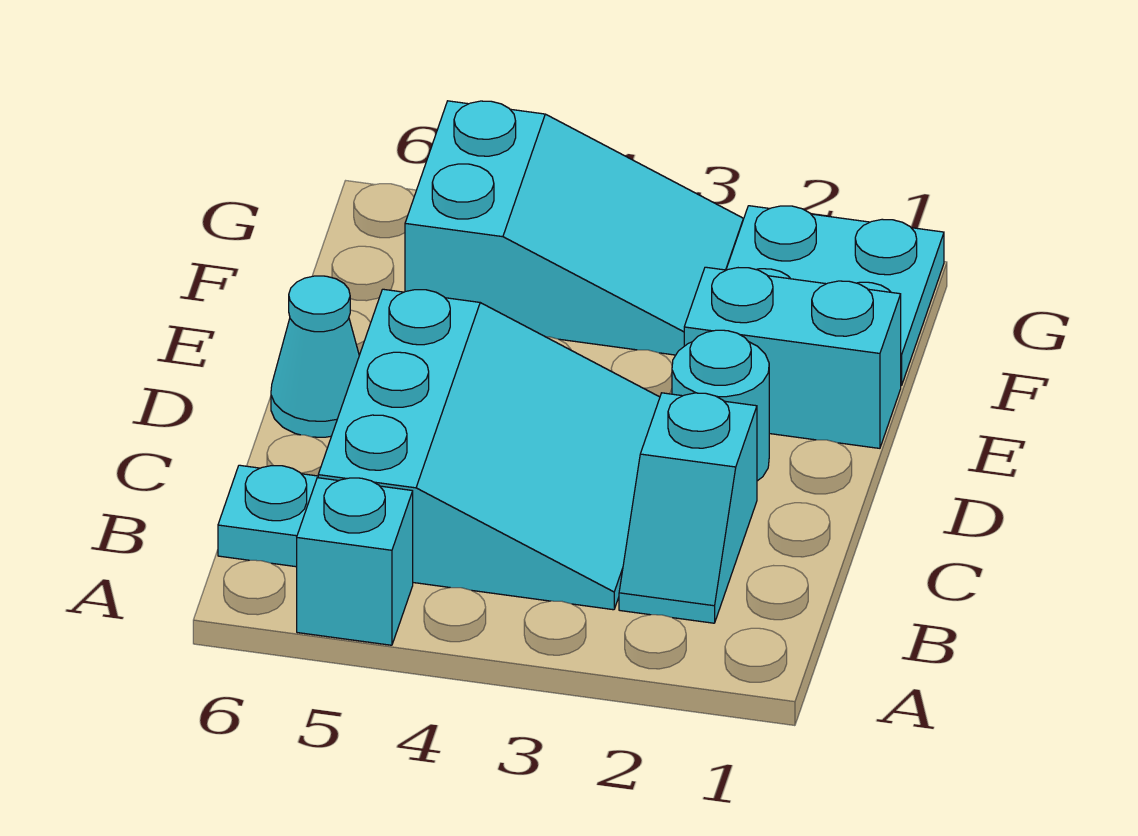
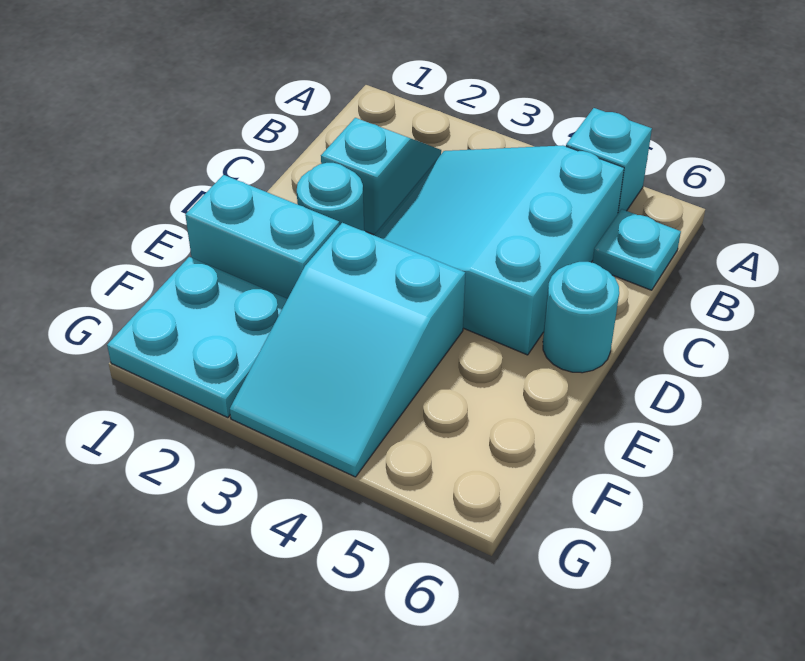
cyan 1x1 cone [271,276,359,437] -> cyan 1x1 round brick [543,262,619,373]
cyan 2x3 slope [405,101,743,355] -> cyan 2x3 slope turned to [230,223,465,477]

